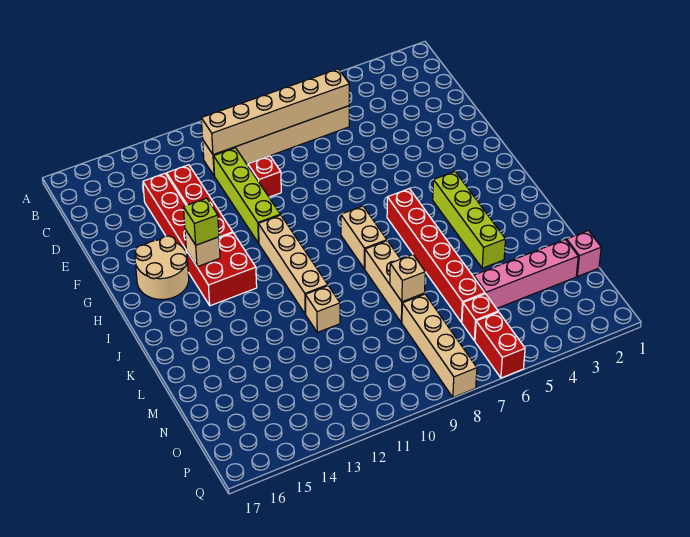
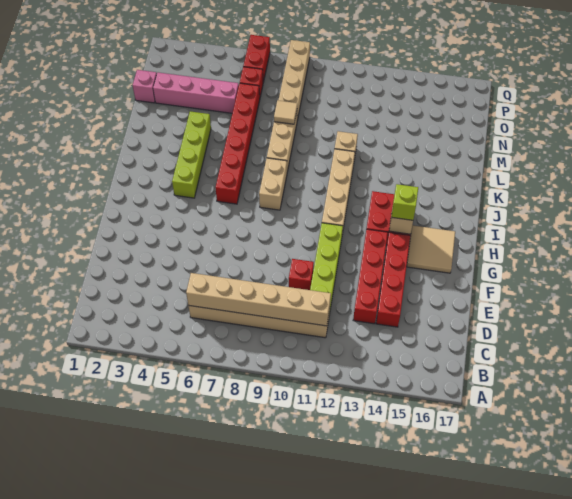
tan 2x2 round brick [135,236,189,300] -> tan 2x2 tile [407,225,455,273]
tan 1x1 brick [390,255,425,302] -> tan 1x1 tile [274,100,297,124]

